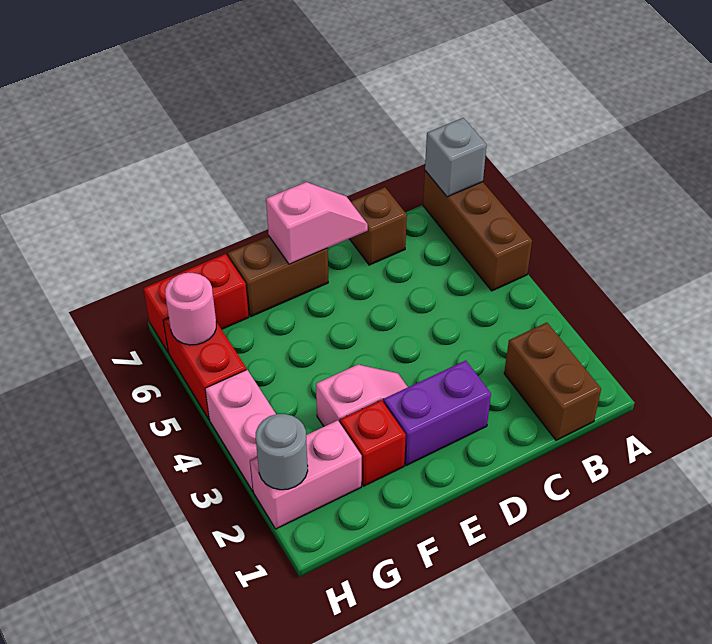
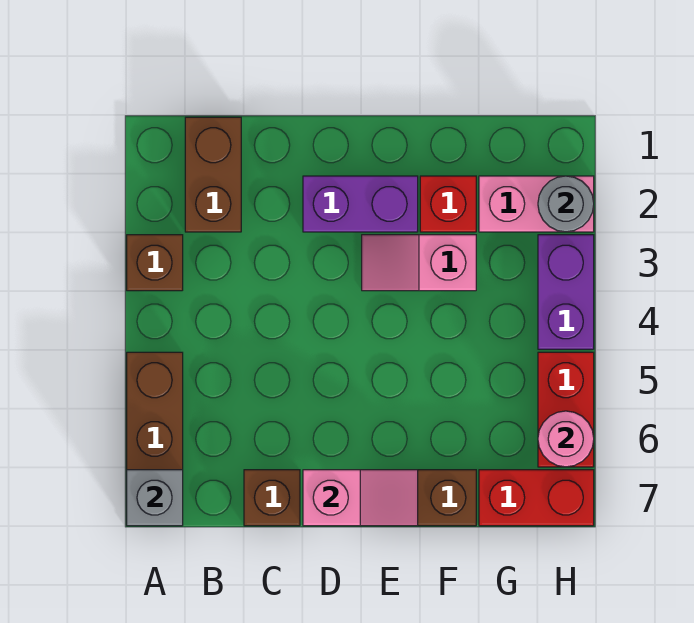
none -> brown 1x1 brick [127,235,183,291]
pink 1x2 slope [266,182,368,264] -> pink 1x2 slope turned to [303,470,418,526]
pink 1x2 brick [205,370,276,491] -> purple 1x2 brick [538,235,594,349]

